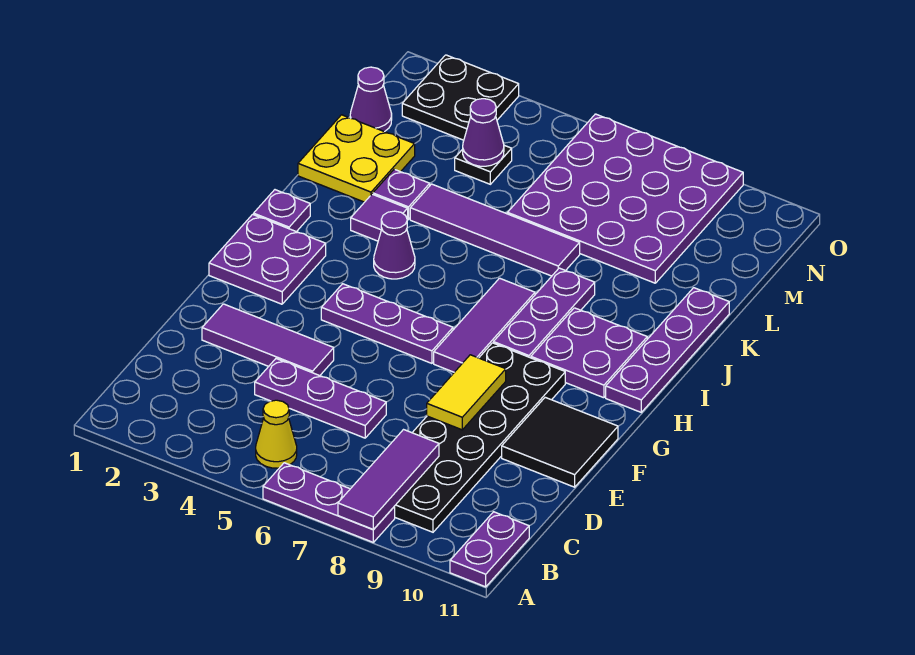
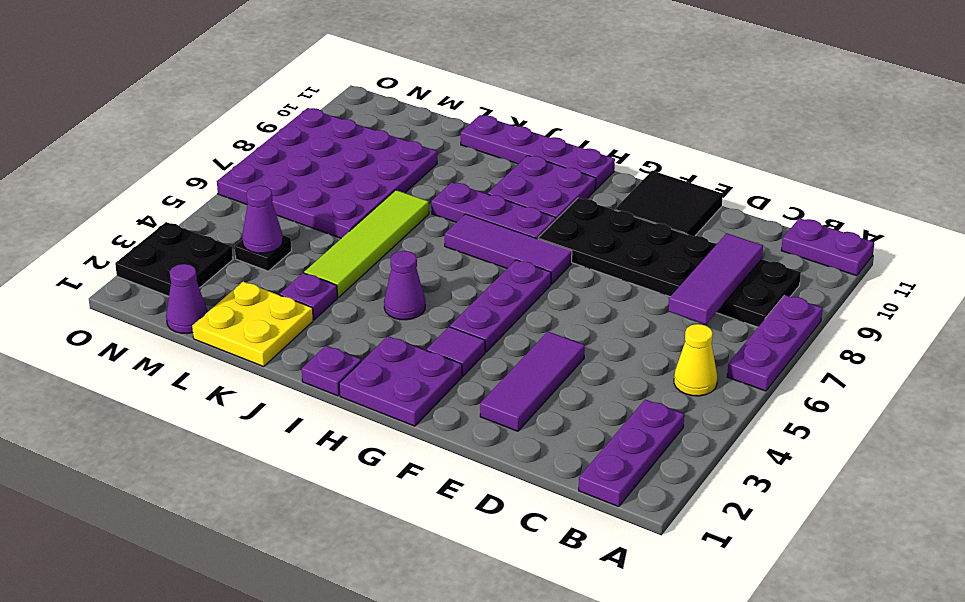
purple 1x3 tile [338,430,439,530] -> purple 1x3 tile turned to [668,233,763,324]
purple 1x3 plate [255,359,386,438] -> purple 1x3 plate moved to [579,400,684,507]
yellow 1x2 tile [427,355,506,430] -> none
purple 1x1 tile [351,194,408,241] -> purple 1x1 tile moved to [427,327,485,376]
purple 1x4 tile [410,184,580,276] -> lime 1x4 tile [304,190,429,297]

